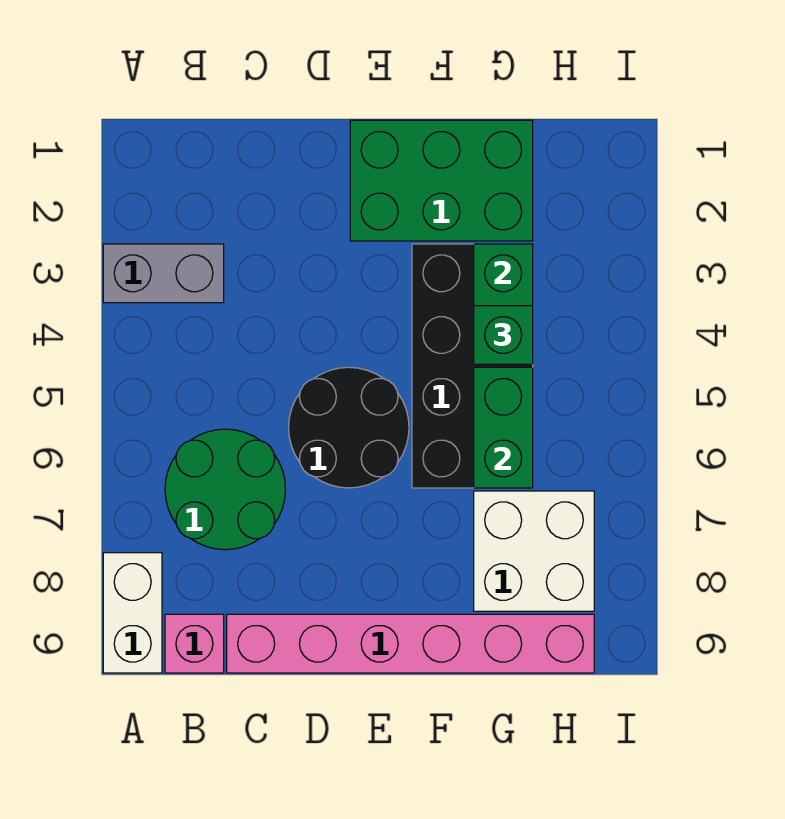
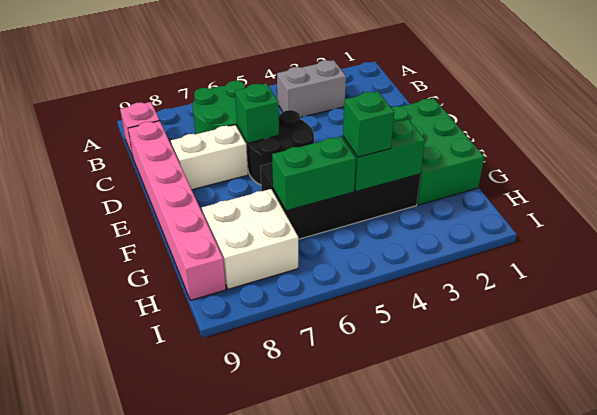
grey 1x2 brick [103,244,224,303] -> grey 1x2 brick turned to [277,60,346,117]
white 1x2 brick [103,553,162,673] -> white 1x2 brick moved to [171,125,248,190]
none -> green 1x1 brick [235,83,279,143]

